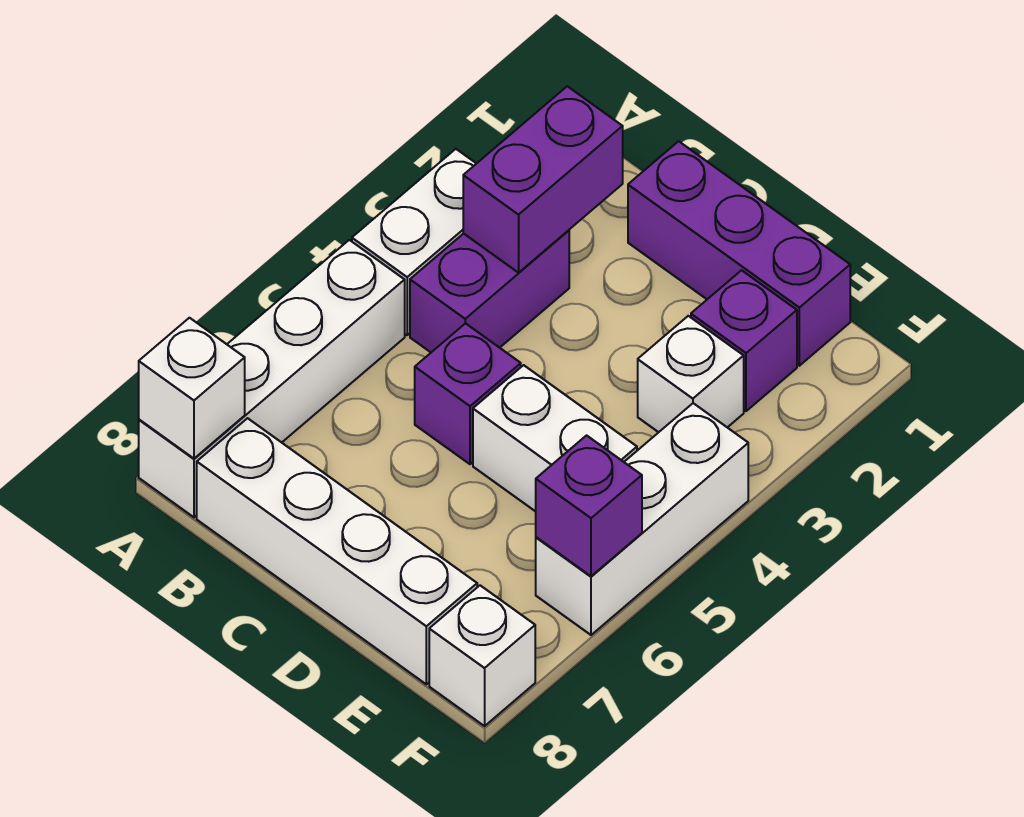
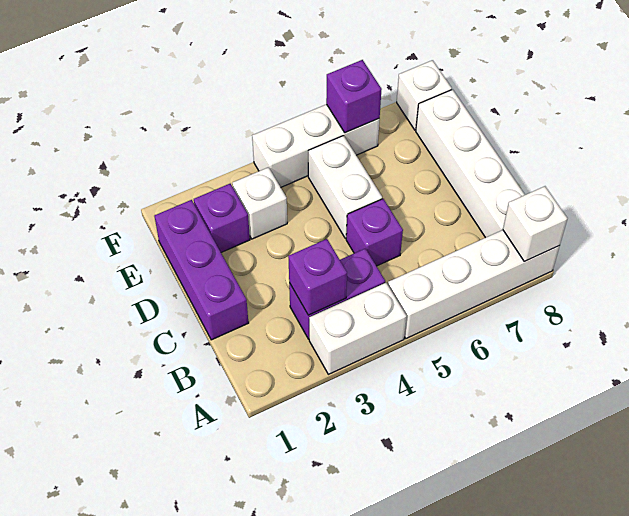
purple 1x2 brick [463,86,623,273] -> purple 1x1 brick [288,239,347,315]

